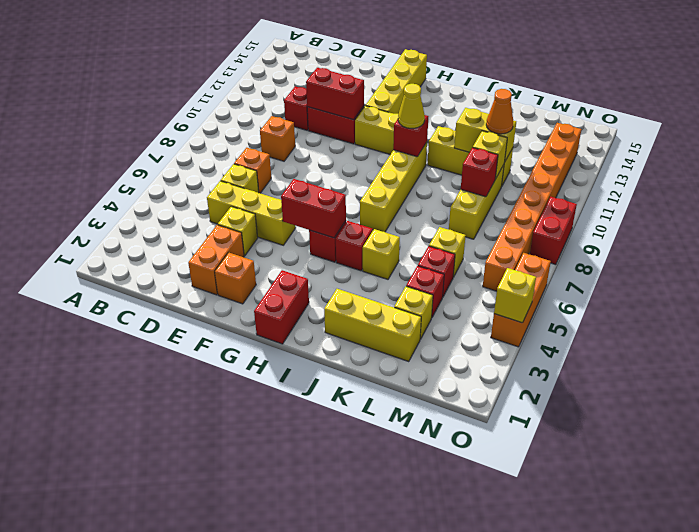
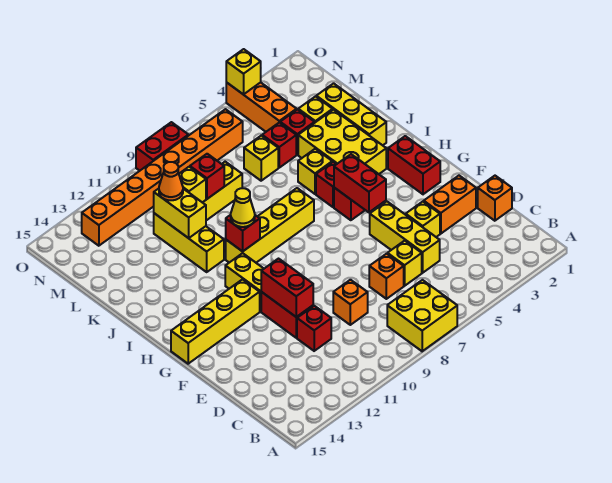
none -> yellow 2x2 brick [387,280,457,351]
orange 1x1 brick [215,253,256,304] -> orange 1x1 brick moved to [478,176,512,221]
red 1x2 brick [254,270,309,344] -> red 1x2 brick turned to [388,136,440,194]
none -> yellow 2x3 brick [298,110,386,174]
orange 1x3 brick [491,253,551,347] -> orange 1x3 brick turned to [226,82,297,132]

